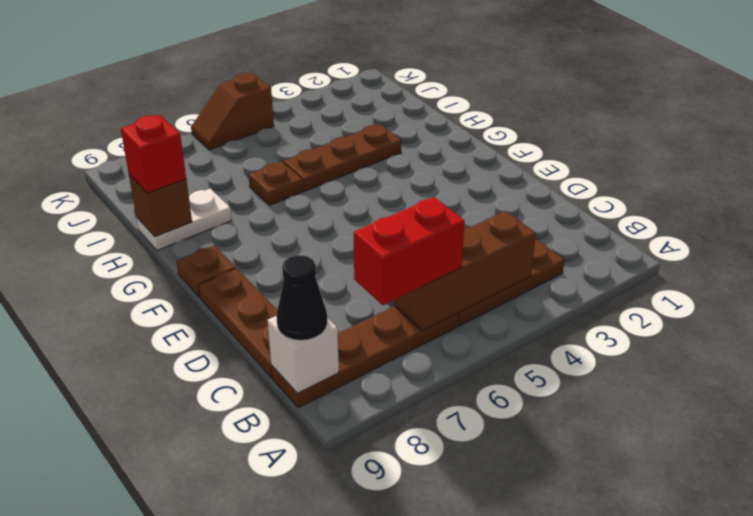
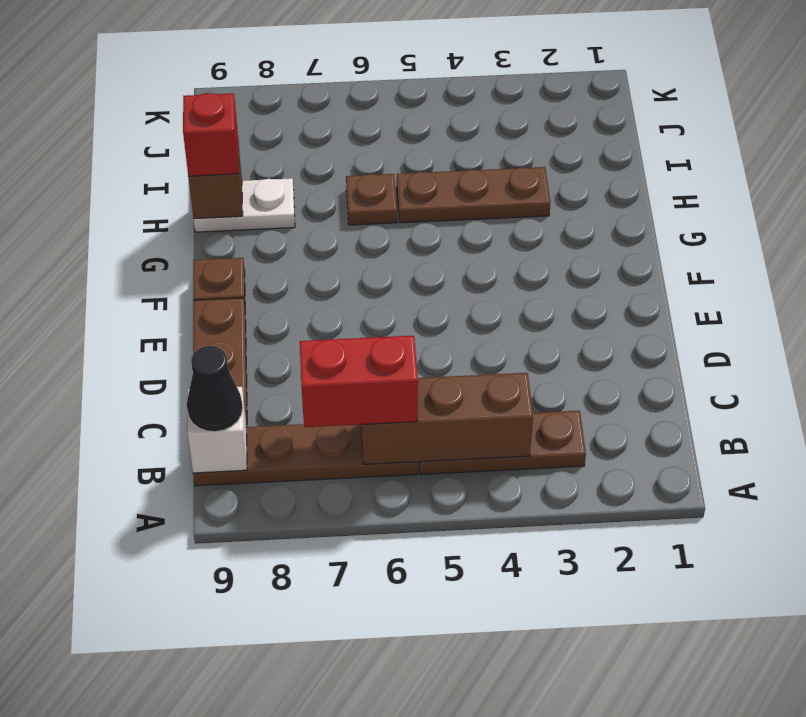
brown 1x2 slope [191,72,274,150] -> none

